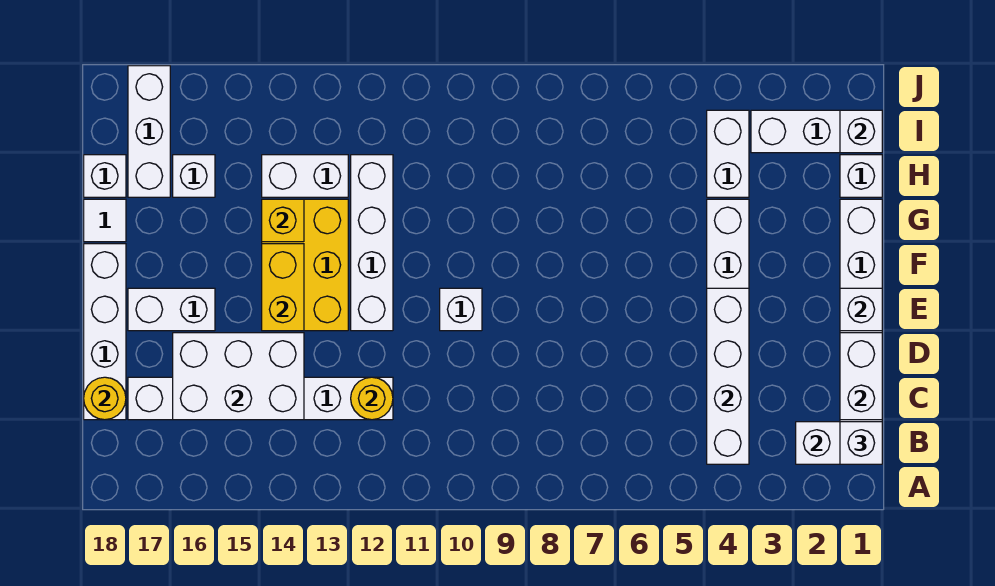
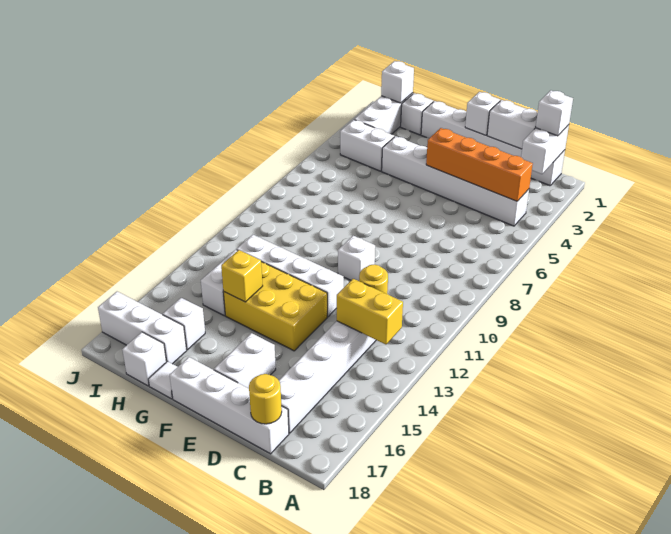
white 1x4 brick [707,288,749,464] -> orange 1x4 brick [426,128,533,201]
white 2x3 brick [173,333,304,420] -> none
yellow 1x2 brick [262,244,304,331] -> yellow 1x2 brick moved to [337,279,403,344]

